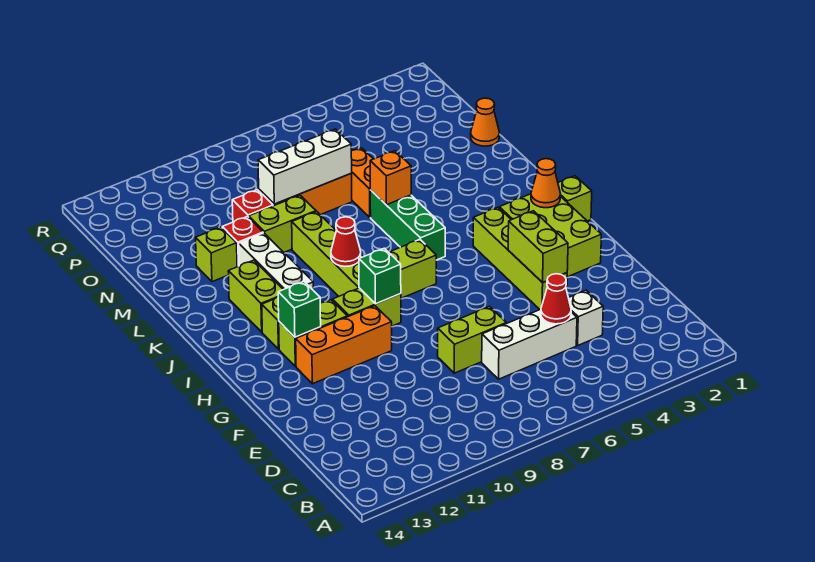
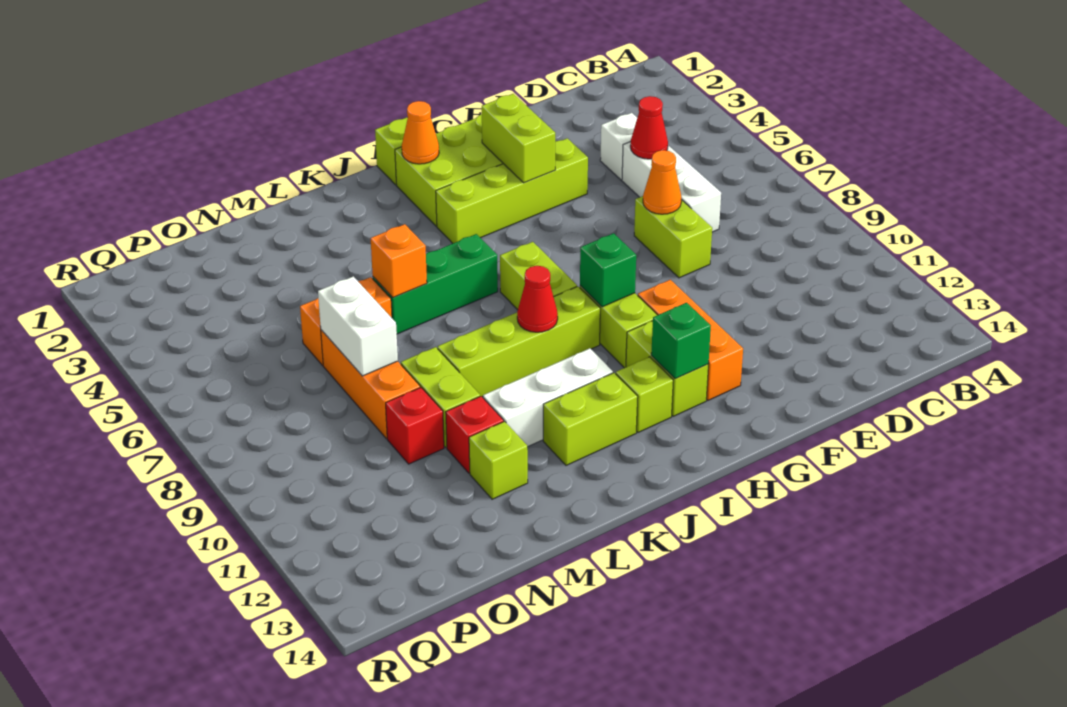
lime 1x2 brick [508,211,568,283] -> lime 1x2 brick turned to [482,94,555,183]
orange 1x1 cone [471,98,500,146] -> orange 1x1 cone moved to [643,150,681,214]
white 1x3 brick [258,129,352,204] -> white 1x2 brick [318,276,398,376]

